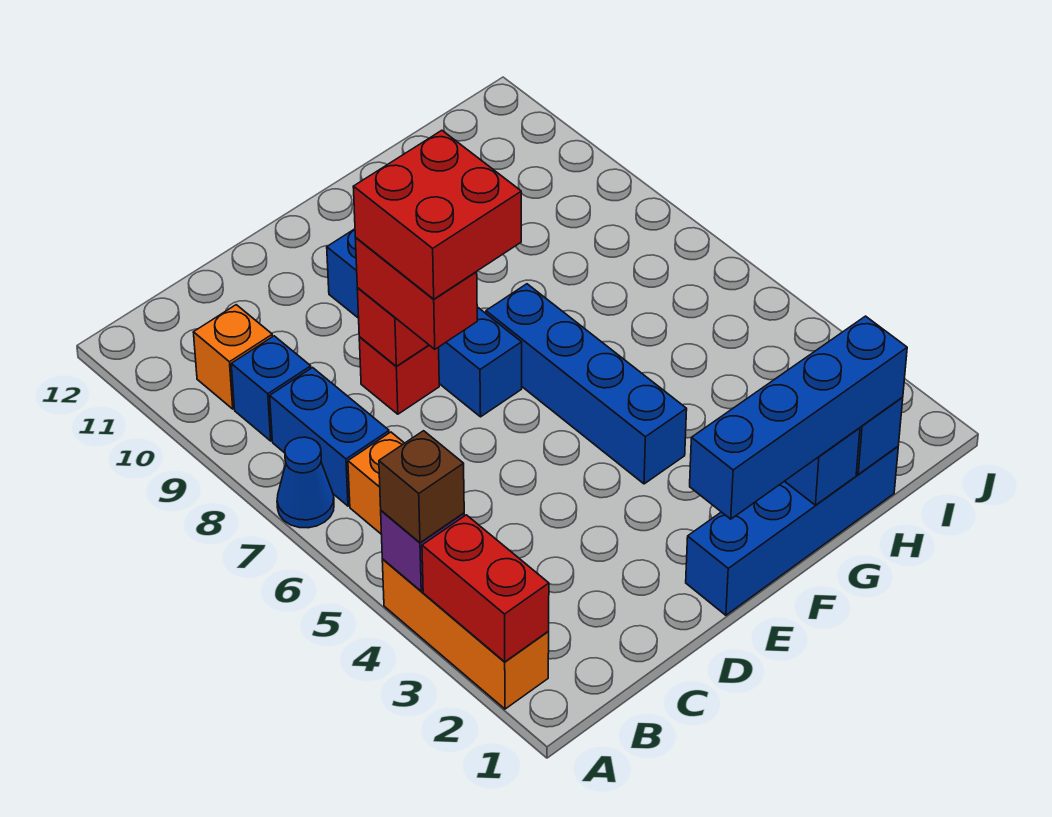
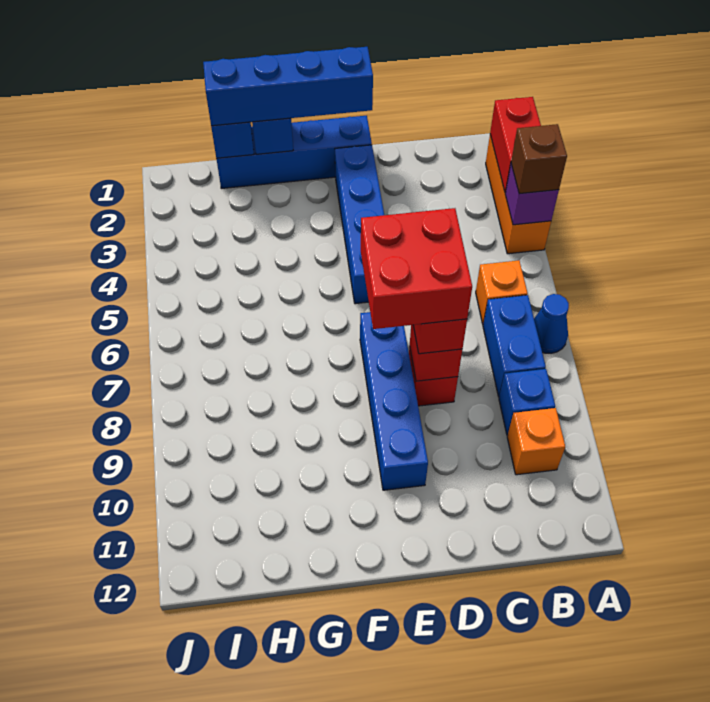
blue 1x4 brick [486,284,687,484] -> blue 1x4 brick moved to [335,145,384,304]

